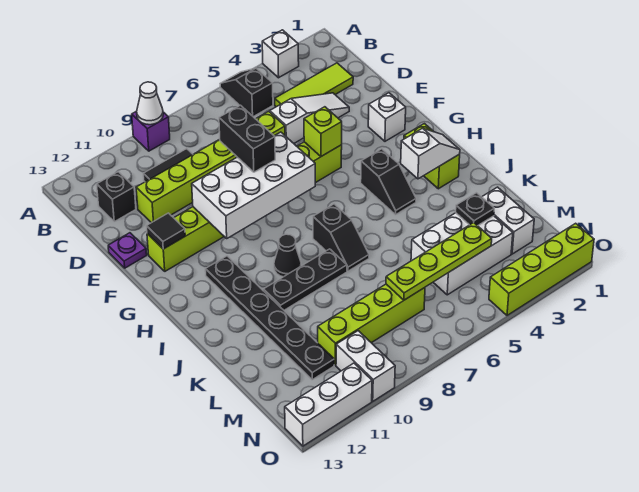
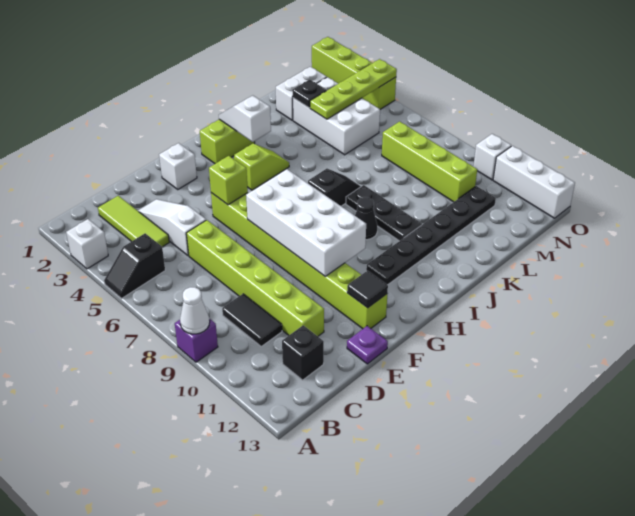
black 1x2 brick [219,105,275,172] -> none
black 1x2 slope [361,149,416,215] -> lime 1x2 slope [234,144,289,190]
lime 1x4 plate [386,223,492,300] -> lime 1x4 plate turned to [310,59,397,119]
white 1x2 brick [336,331,395,401] -> white 1x1 brick [473,134,511,180]

